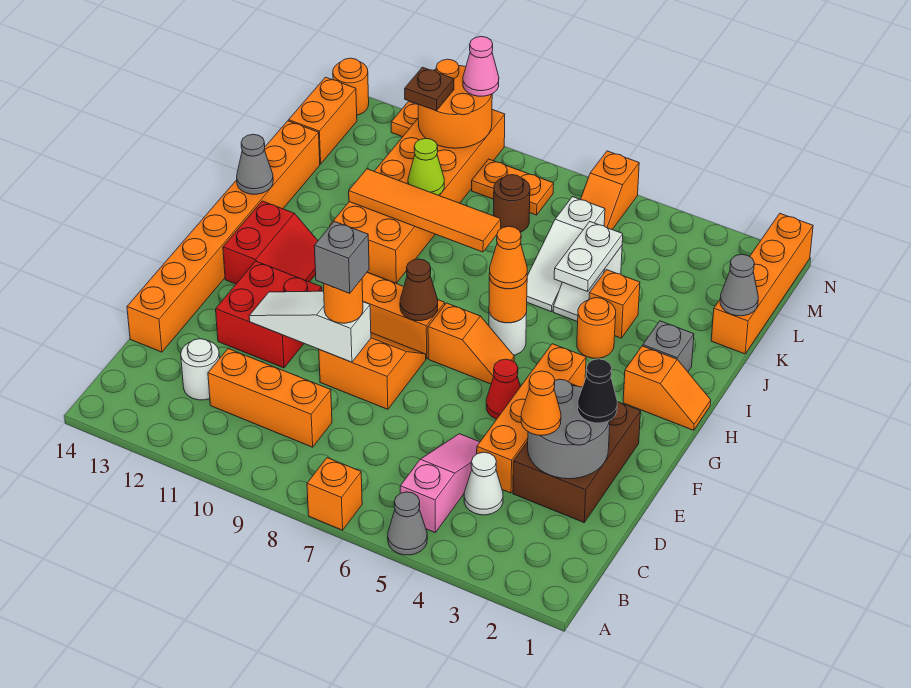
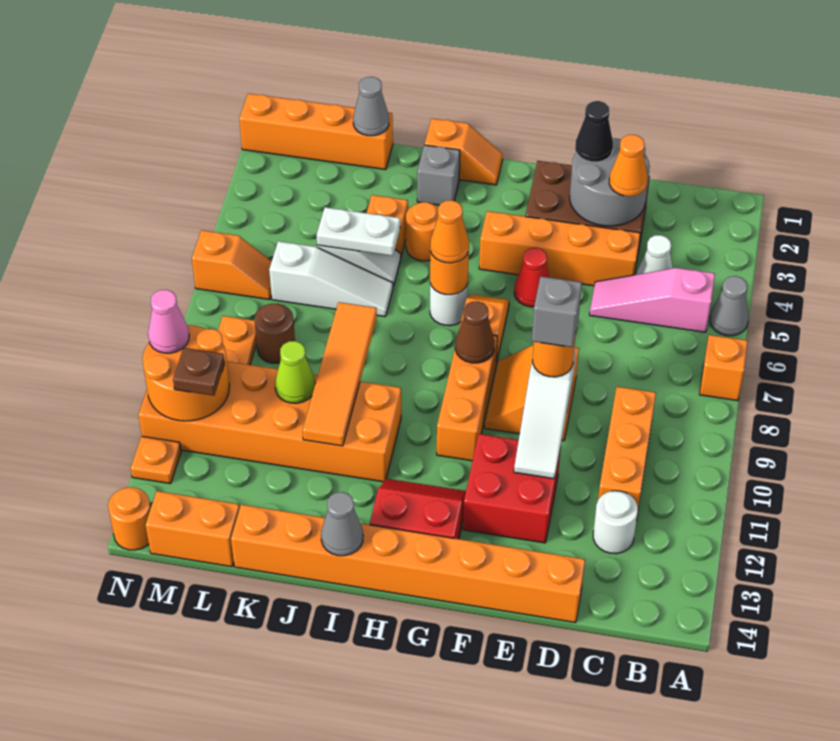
orange 1x2 slope [623,346,711,430] -> orange 1x2 slope turned to [425,118,503,185]

